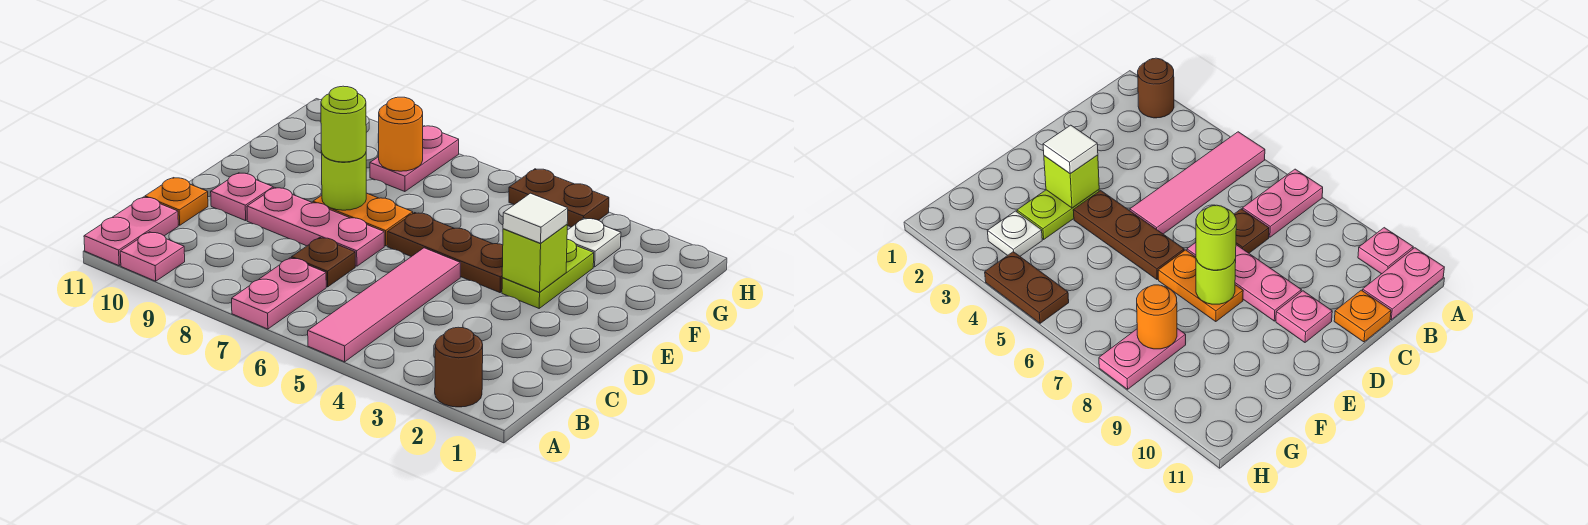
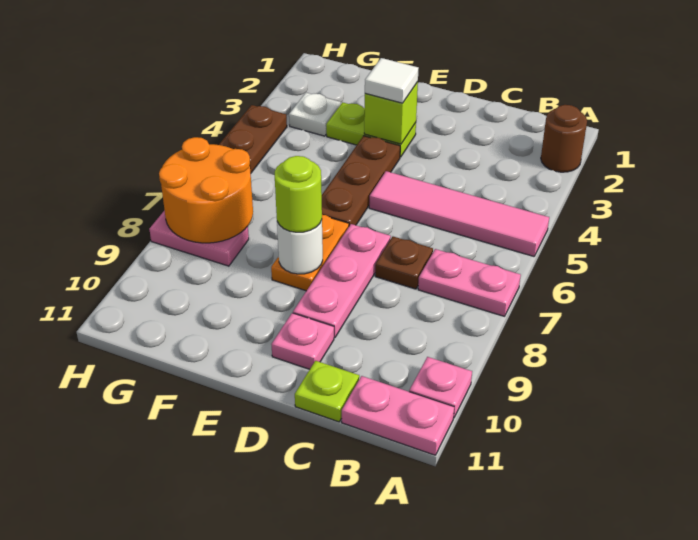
orange 1x1 plate [145,178,208,225] -> lime 1x1 plate [295,361,359,422]
lime 1x1 round brick [321,151,366,210] -> white 1x1 round brick [277,220,323,274]
orange 1x1 round brick [378,97,423,171] -> orange 2x2 round brick [159,137,253,243]

